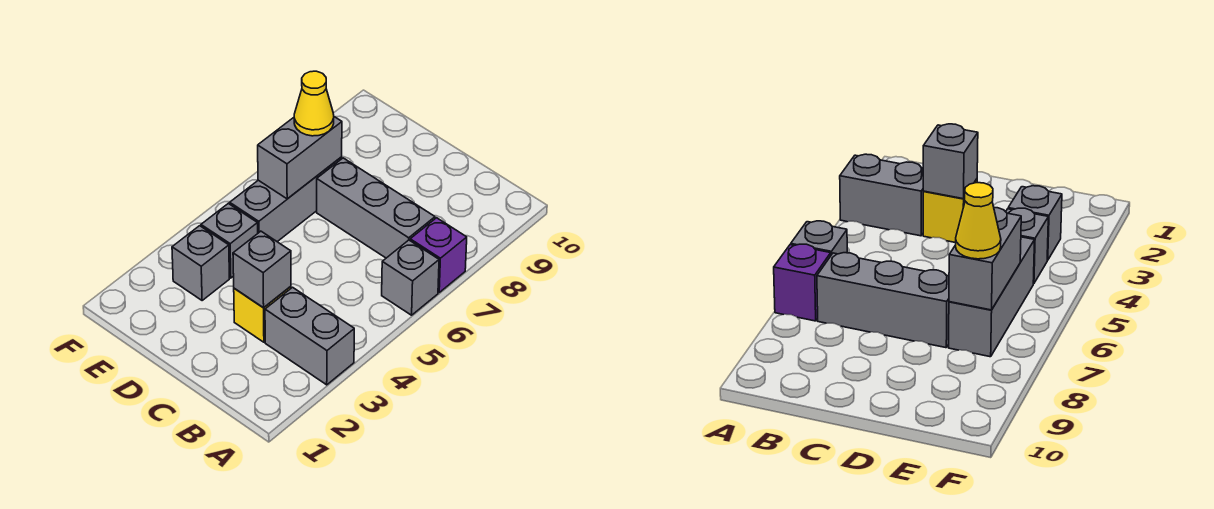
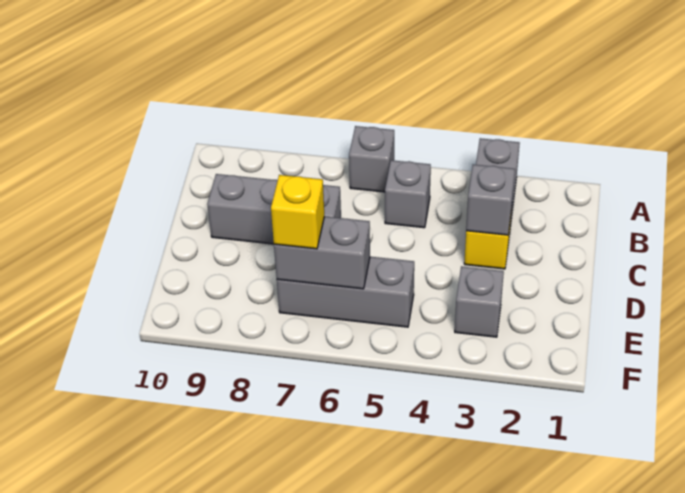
purple 1x1 brick [410,218,467,292] -> none
grey 1x3 brick [317,158,435,258] -> grey 1x3 brick turned to [207,174,341,244]
grey 1x1 brick [201,203,258,278] -> grey 1x1 brick moved to [385,160,431,228]
yellow 1x1 cone [294,71,334,136] -> yellow 1x1 brick [271,175,324,249]

